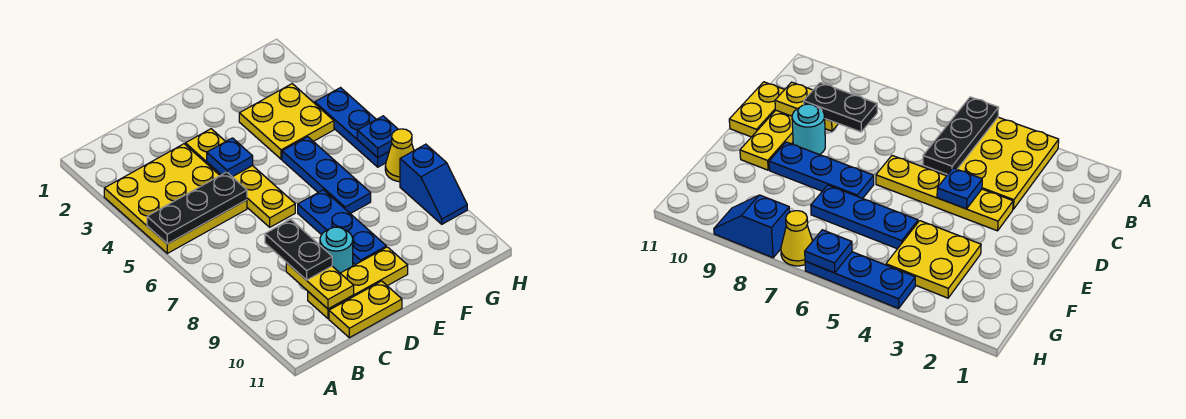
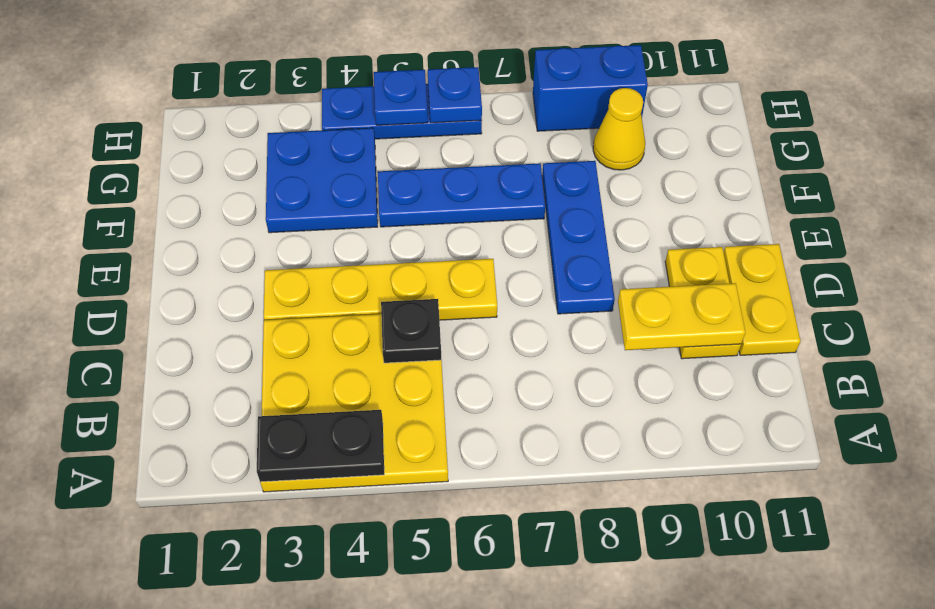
black 1x3 plate [147,172,247,244] -> black 1x1 plate [381,299,441,363]
black 1x2 plate [265,219,332,280] -> black 1x2 plate moved to [257,410,384,482]
yellow 1x3 plate [308,247,408,319] -> yellow 1x2 plate [665,247,741,359]
blue 1x1 plate [207,138,253,177] -> blue 1x1 plate moved to [374,70,428,125]
cyan 1x1 round brick [320,227,353,273] -> none
blue 1x3 plate [298,190,386,265] -> blue 1x3 plate turned to [542,161,615,314]
yellow 2x2 plate [239,84,334,159] -> blue 2x2 plate [266,128,378,233]
yellow 1x1 cone [385,129,414,182] -> yellow 1x1 cone moved to [593,88,645,170]
blue 1x2 slope [400,144,467,224] -> blue 1x2 brick [533,45,648,131]

